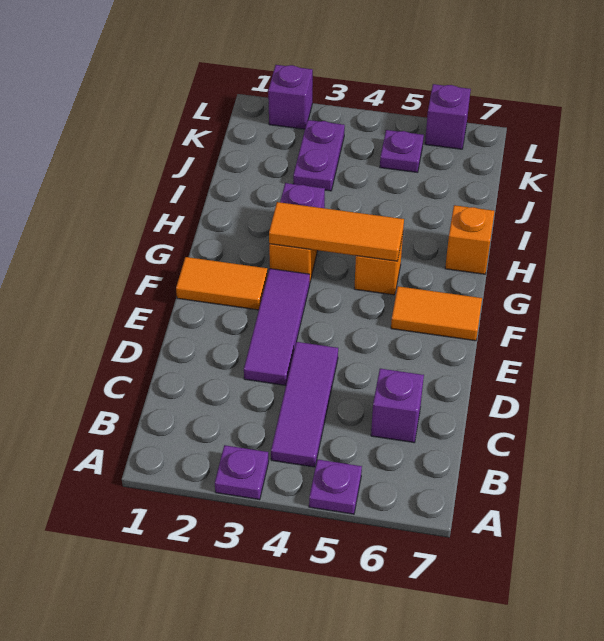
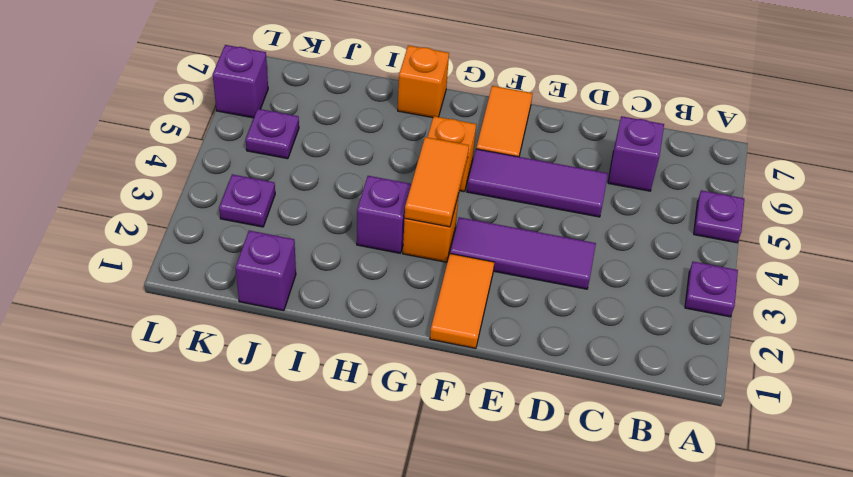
purple 1x3 tile [271,342,338,467] -> purple 1x3 tile moved to [467,149,608,217]
orange 1x3 tile [269,202,404,261] -> orange 1x2 tile [405,137,469,227]
purple 1x2 plate [293,120,345,191] -> purple 1x1 plate [219,174,275,227]
purple 1x1 brick [268,65,313,129] -> purple 1x1 brick moved to [236,231,296,311]

